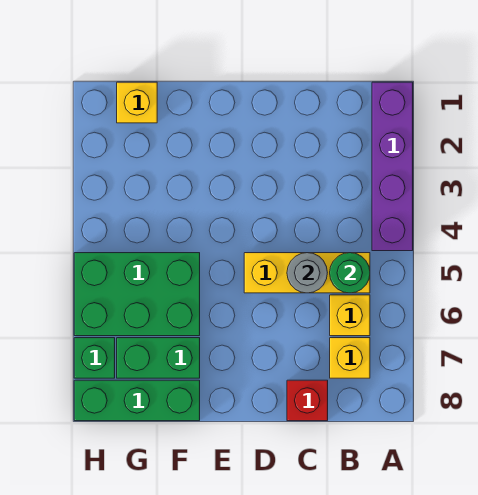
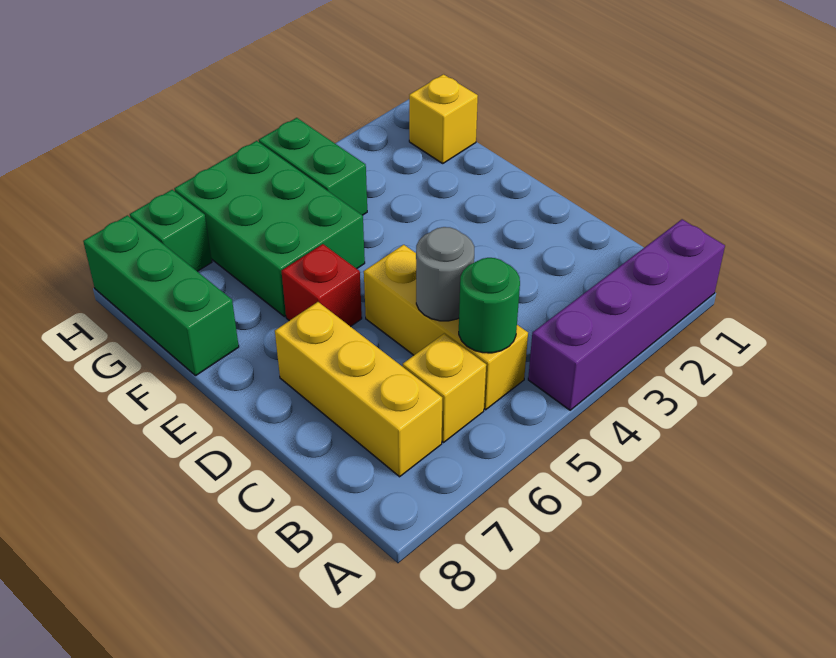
yellow 1x1 brick [330,338,370,378] -> yellow 1x3 brick [275,302,442,477]
red 1x1 brick [287,380,328,421] -> red 1x1 brick moved to [282,244,362,327]
green 1x2 brick [117,338,200,378] -> green 1x2 brick moved to [259,118,367,215]

